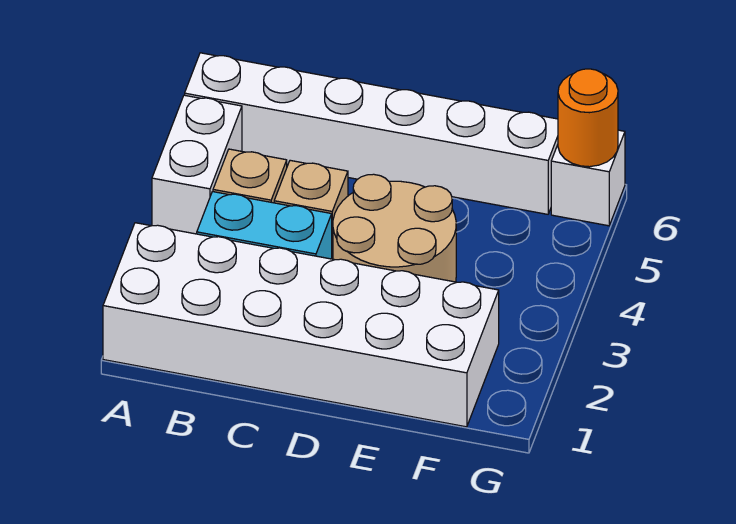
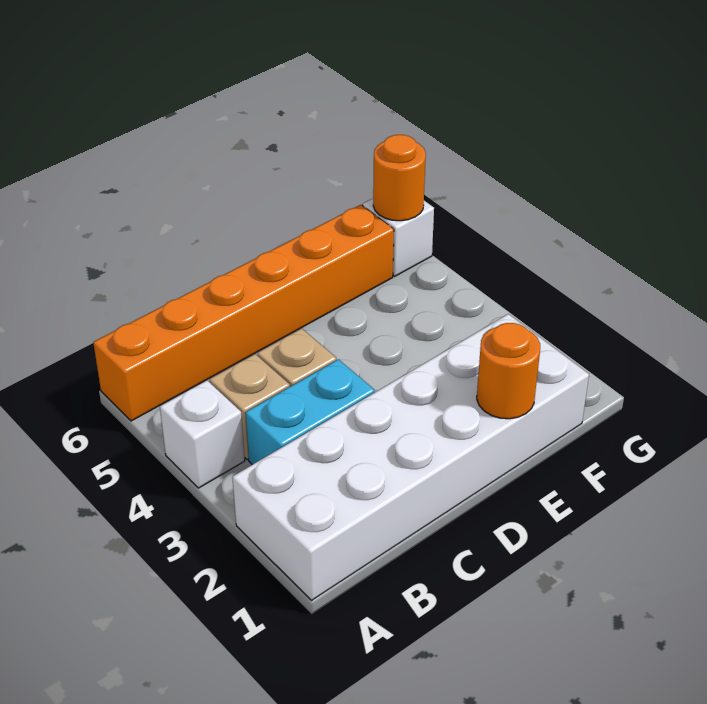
white 1x2 brick [152,95,242,234] -> white 1x1 brick [160,381,245,488]
white 1x6 brick [185,53,558,214] -> orange 1x6 brick [93,205,394,421]
tan 2x2 round brick [333,174,456,282] -> none
none -> orange 1x1 round brick [477,323,540,419]

